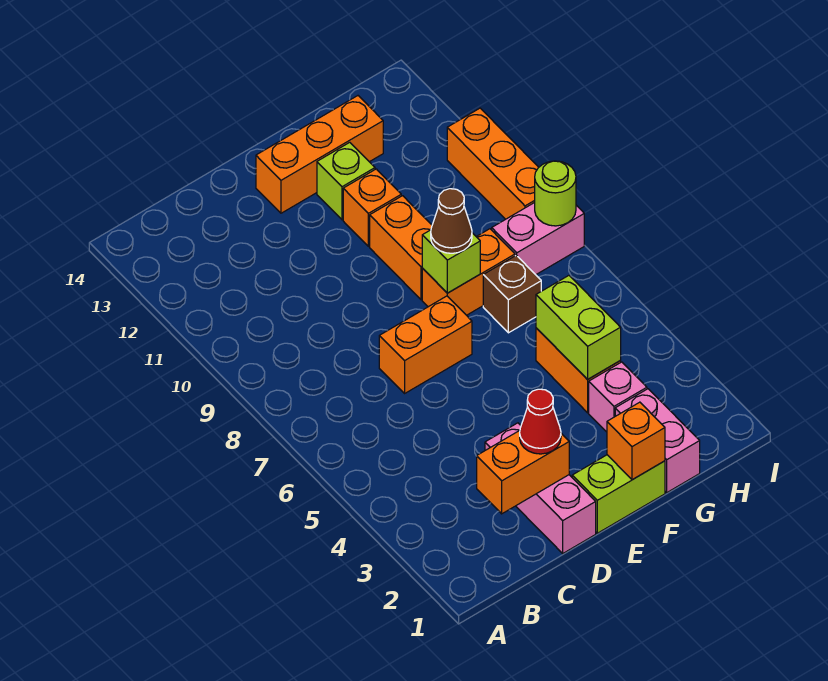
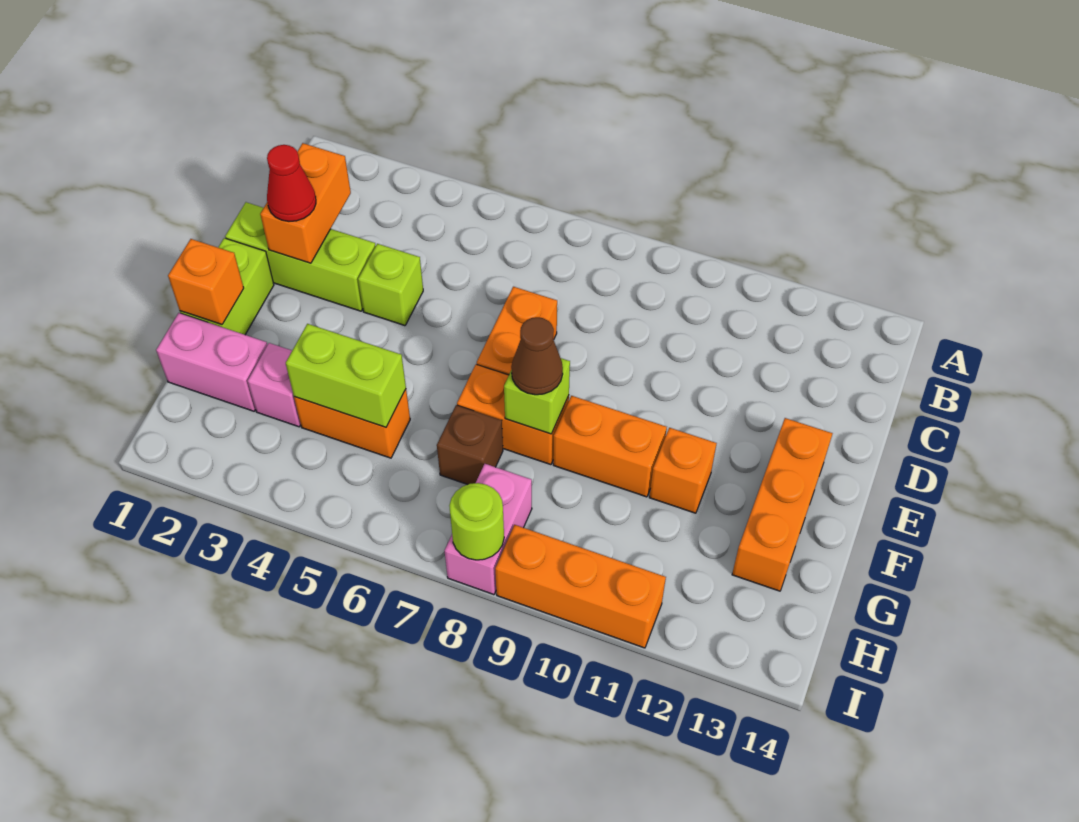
pink 1x3 brick [485,423,596,553] -> lime 1x3 brick [225,202,376,311]
orange 1x2 brick [422,229,515,315] -> orange 1x2 brick turned to [457,364,569,465]
lime 1x1 brick [317,142,375,220] -> lime 1x1 brick moved to [358,244,423,326]

